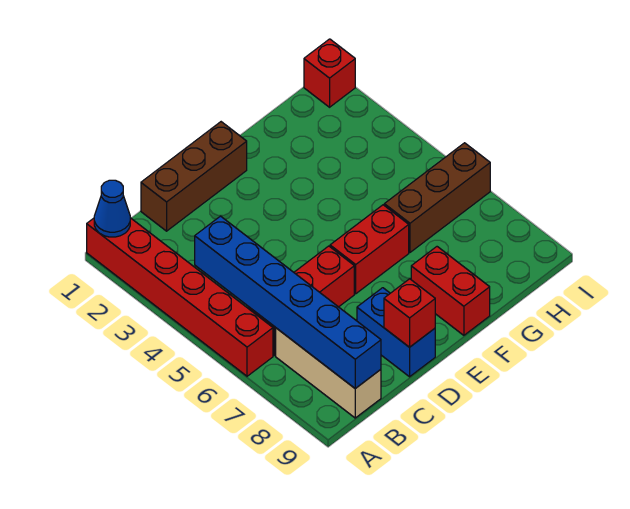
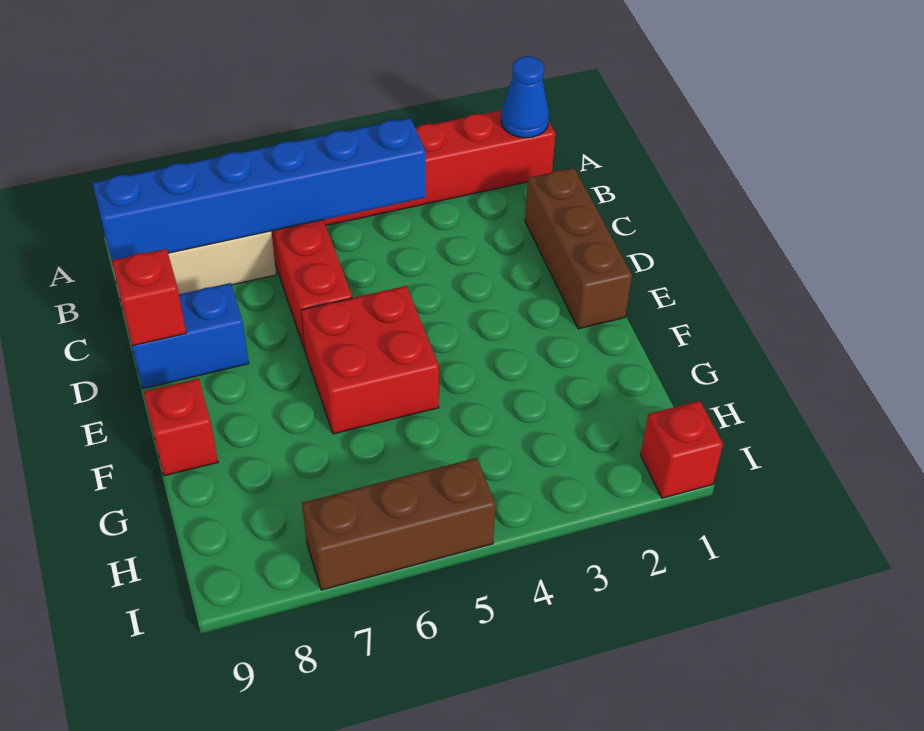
red 1x2 brick [330,205,409,294] -> red 2x2 brick [301,286,439,434]
red 1x2 brick [411,247,490,335] -> red 1x1 brick [144,379,218,476]
brown 1x3 brick [384,143,490,252] -> brown 1x3 brick turned to [302,458,496,590]

